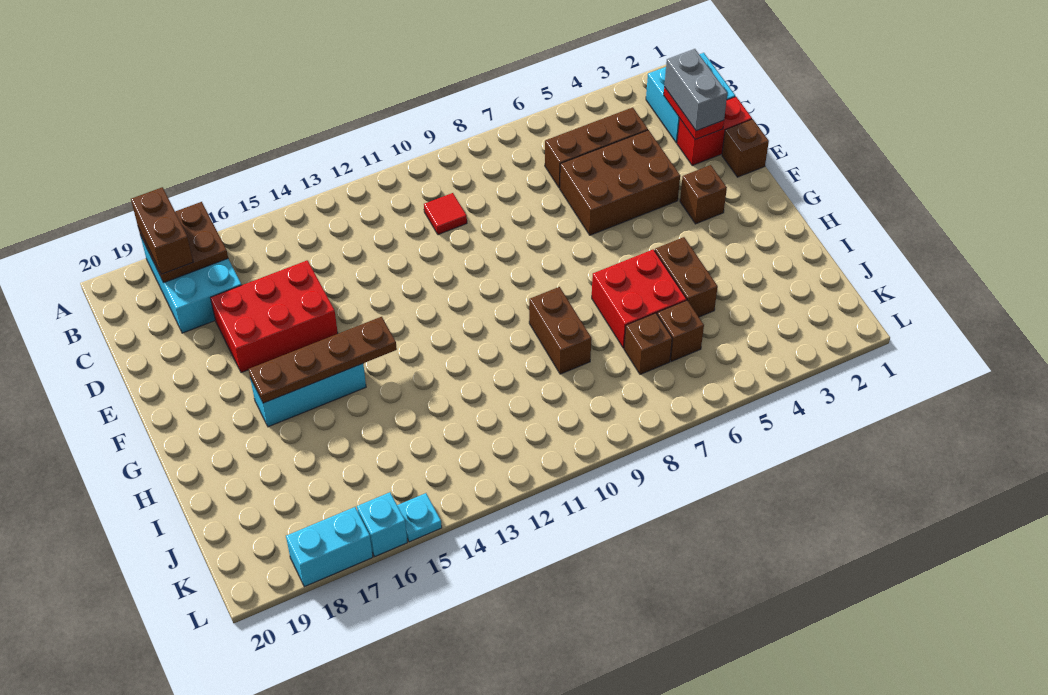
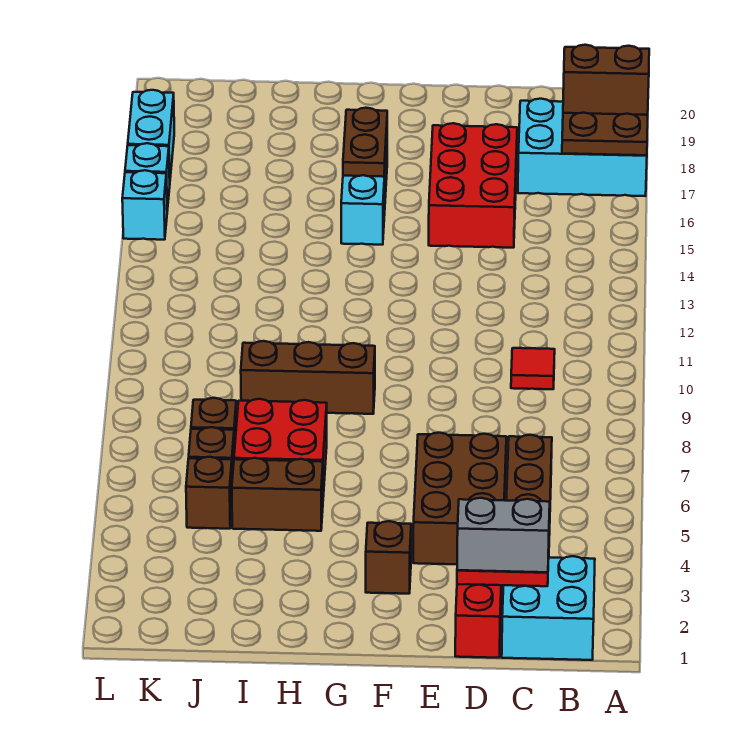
brown 1x1 brick [722,119,769,177] -> brown 1x1 brick moved to [186,457,232,529]
brown 1x4 plate [248,317,397,403] -> brown 1x2 plate [343,108,387,177]
brown 1x2 brick [529,287,591,374] -> brown 1x3 brick [241,341,375,414]
cyan 1x1 plate [397,493,442,542] -> cyan 1x1 brick [122,170,167,240]

